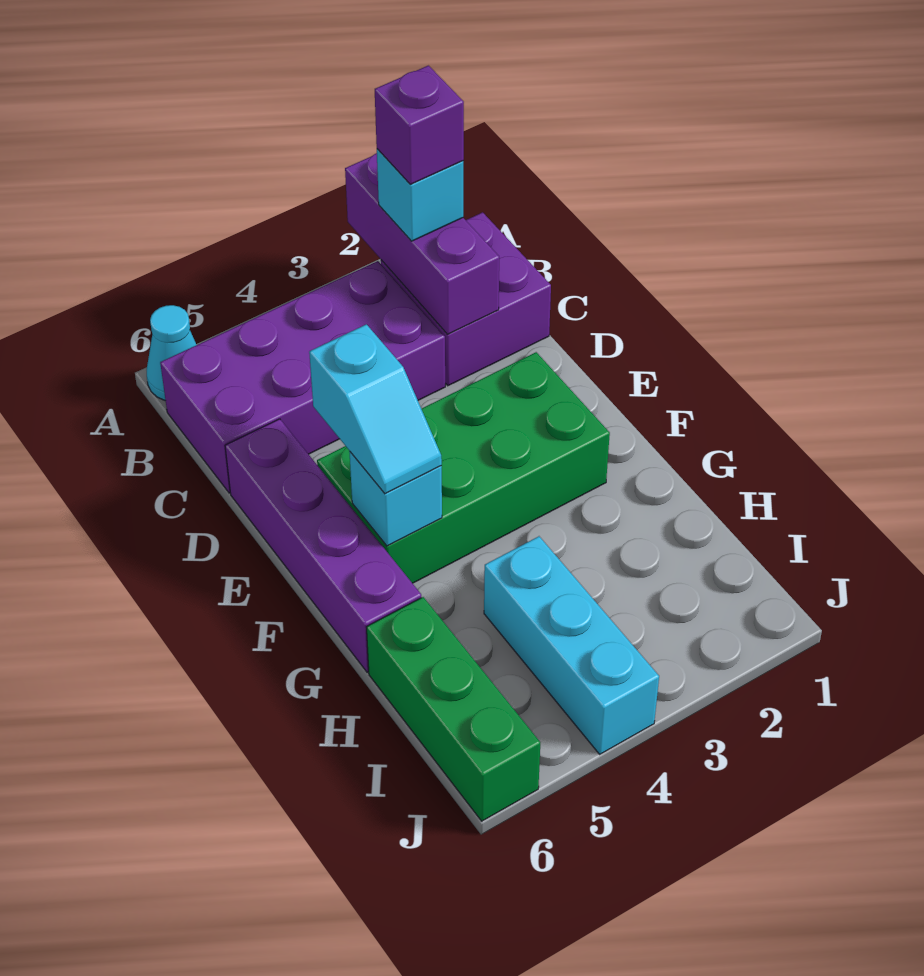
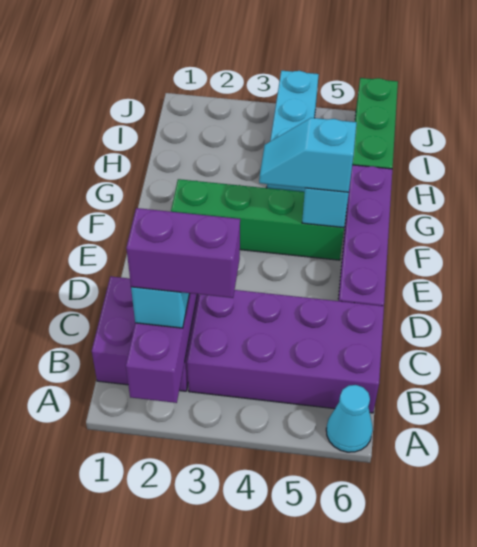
purple 1x1 brick [375,66,464,184] -> purple 1x2 brick [126,208,240,298]
green 2x4 brick [317,352,610,583] -> green 1x4 brick [171,179,344,260]
cyan 1x2 slope [309,324,442,494] -> cyan 1x2 slope turned to [259,118,357,192]

